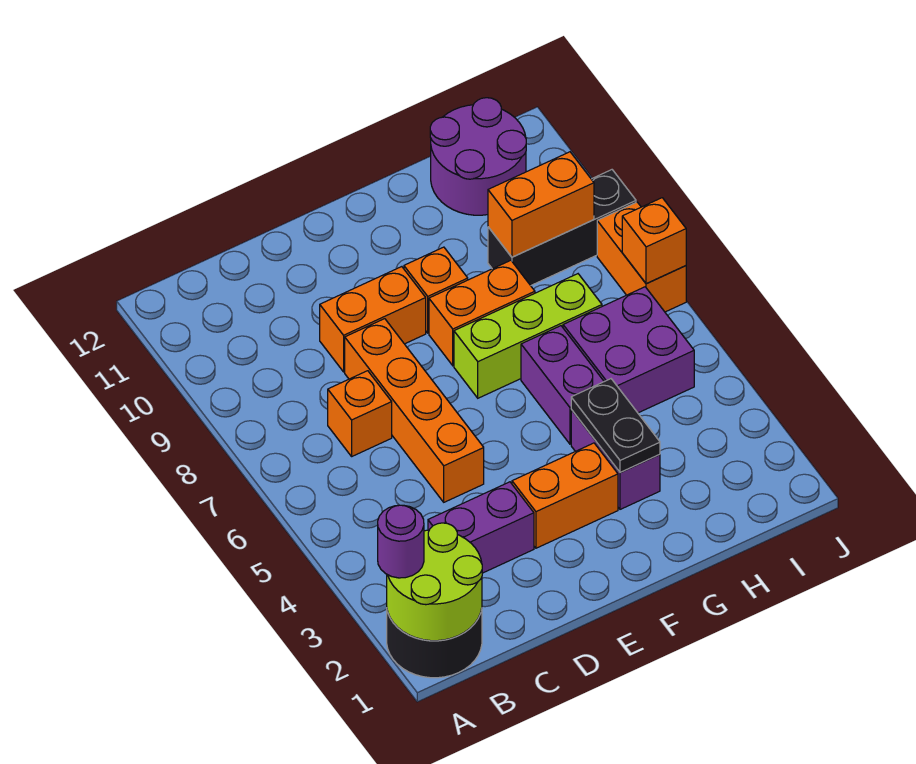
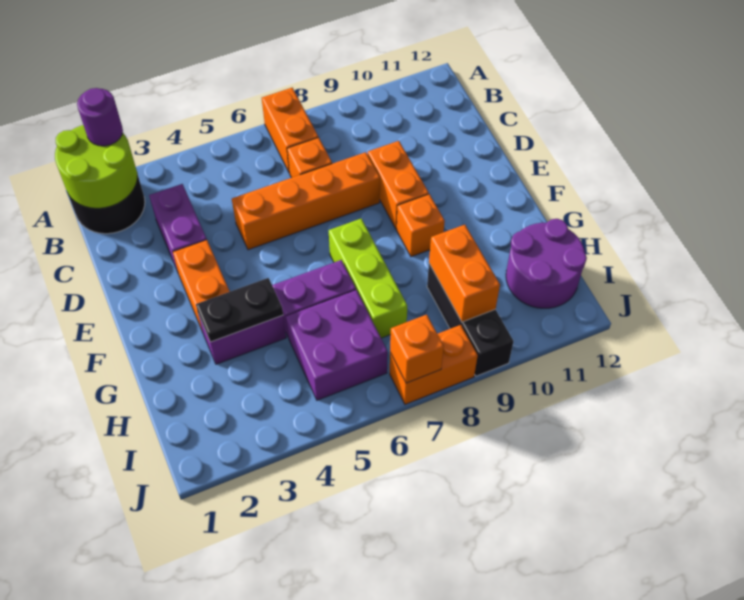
orange 1x2 brick [429,260,535,366] -> orange 1x2 brick moved to [262,88,318,173]

